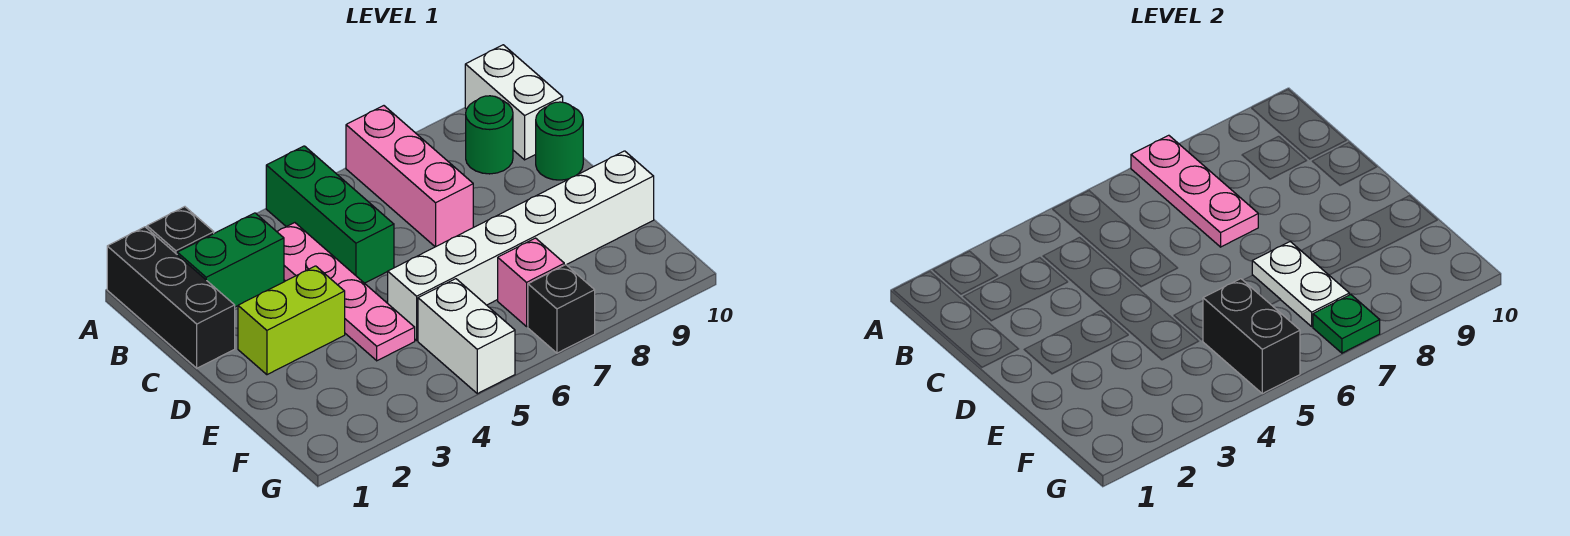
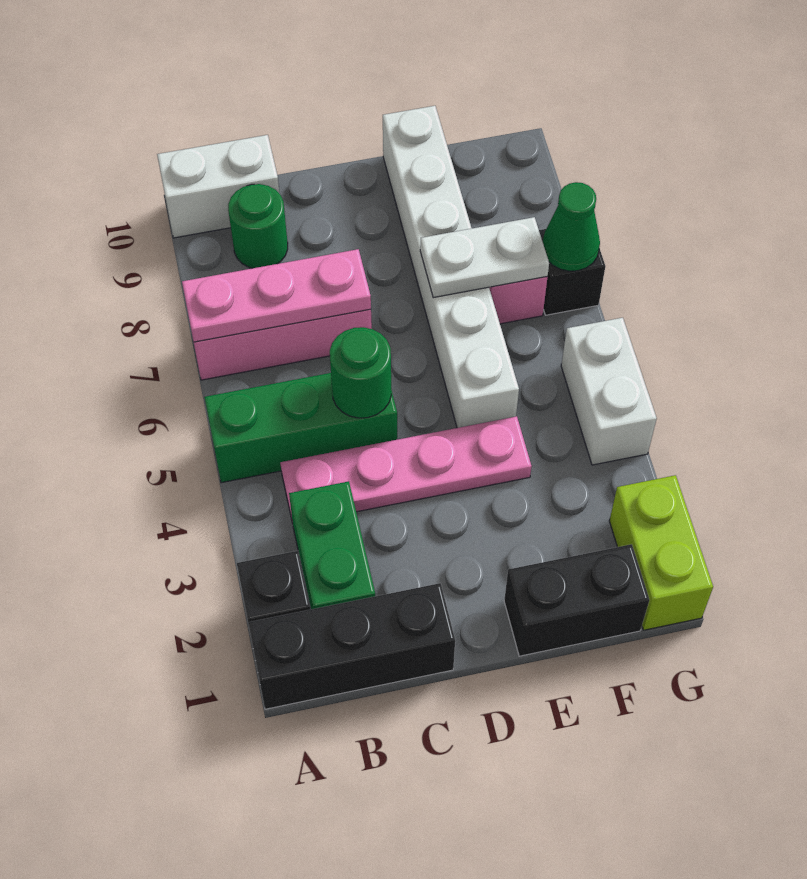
green 1x1 round brick [536,102,583,180] -> green 1x1 round brick moved to [330,327,391,418]
lime 1x2 brick [238,266,345,375] -> lime 1x2 brick moved to [609,475,713,630]
white 1x2 brick [418,279,515,394] -> white 1x2 brick turned to [561,318,657,465]
black 1x2 brick [1203,279,1300,394] -> black 1x2 brick moved to [504,544,649,656]
green 1x1 plate [1313,295,1380,353] -> green 1x1 cone [543,182,600,271]

